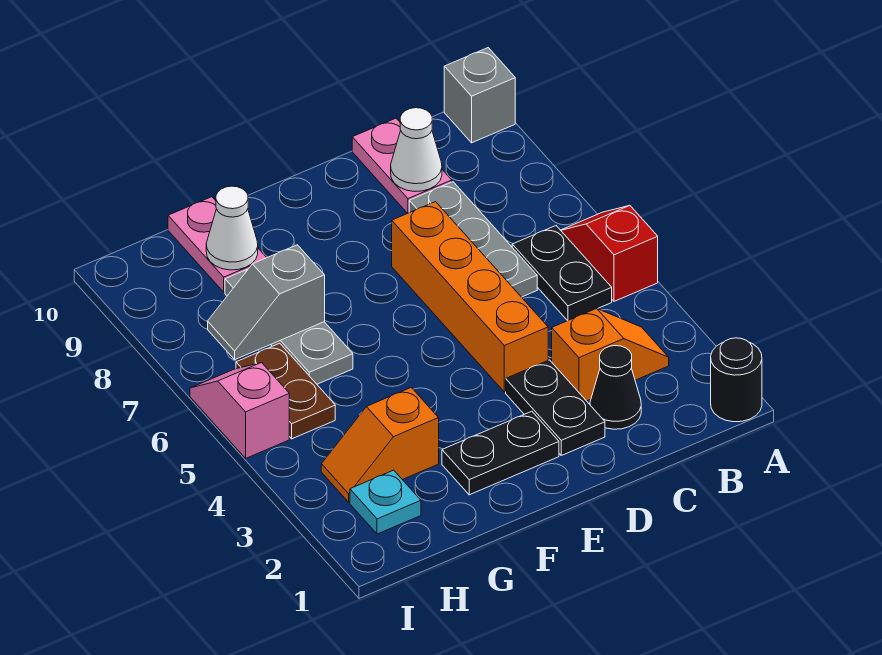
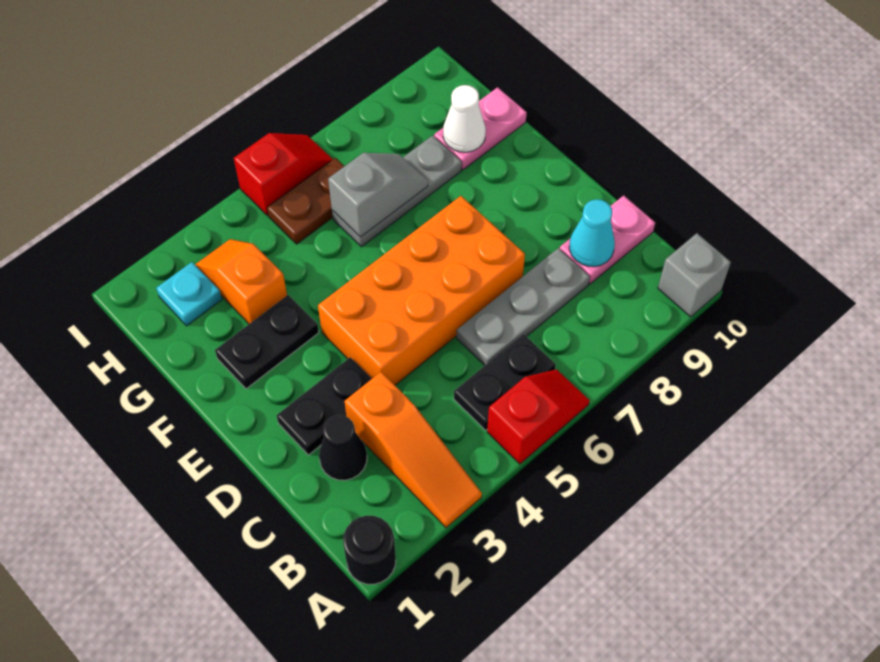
orange 1x2 slope [552,308,669,401] -> orange 1x3 slope [344,372,482,528]
white 1x1 cone [391,108,442,192] -> cyan 1x1 cone [569,199,615,267]
orange 1x4 brick [392,202,548,392] -> orange 2x4 brick [318,196,525,385]
black 1x2 plate [442,411,559,495] -> black 1x2 plate turned to [215,295,319,389]
grey 1x2 slope [208,245,325,360] -> grey 1x2 slope turned to [328,153,428,237]
pink 1x2 slope [190,363,289,458] -> red 1x2 slope [234,133,333,216]

